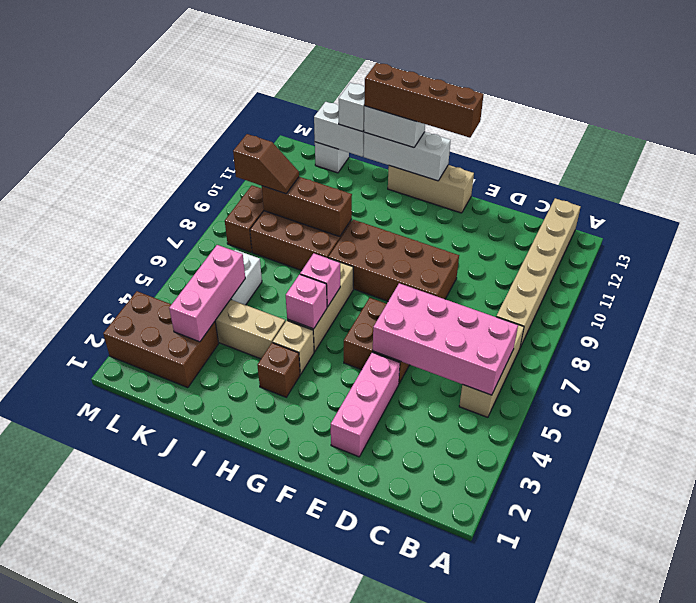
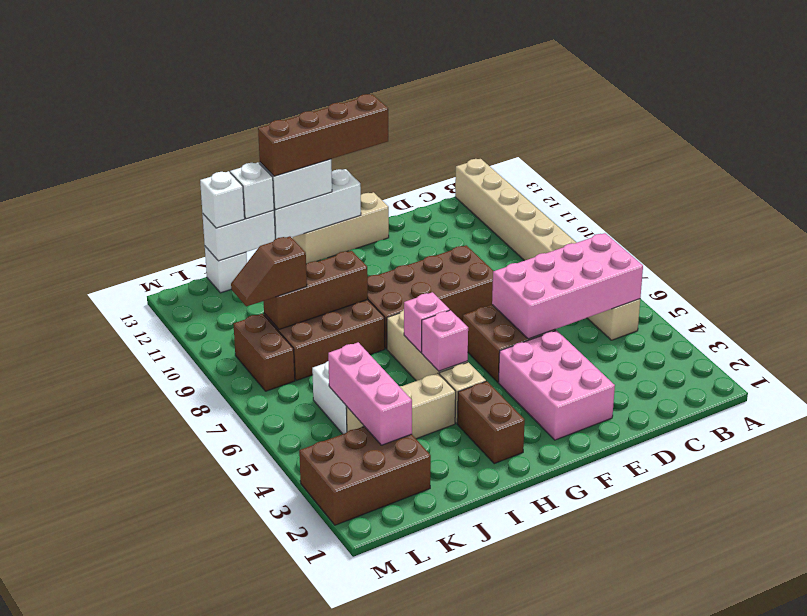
pink 1x3 brick [331,352,400,457] -> pink 2x3 brick [498,330,615,440]
brown 1x1 brick [257,343,300,397] -> brown 1x2 brick [457,381,525,464]
brown 1x2 slope [233,134,299,194] -> brown 1x2 slope turned to [231,236,307,306]
none -> white 1x1 brick [200,171,245,228]

